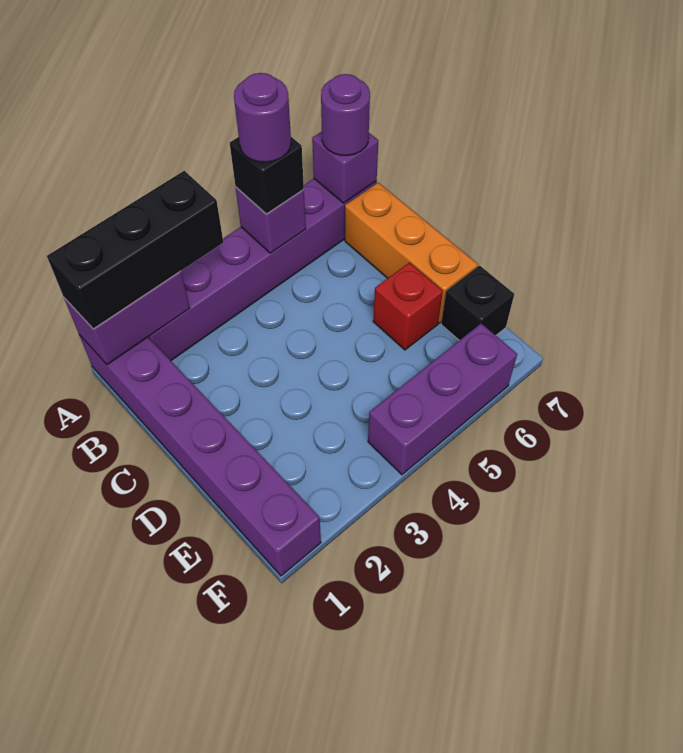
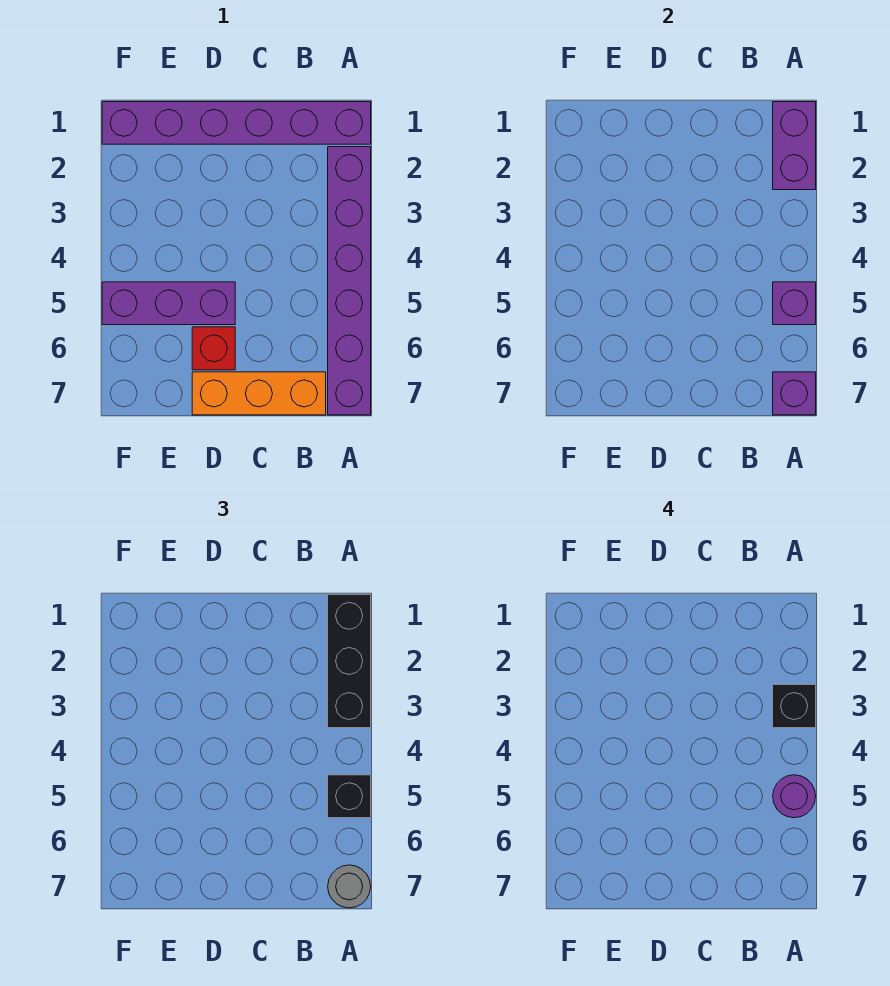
purple 1x1 round brick [321,74,370,156] -> grey 1x1 round brick [328,865,371,908]
black 1x1 brick [441,266,514,340] -> black 1x1 brick moved to [773,685,816,728]
purple 1x3 brick [368,323,517,475] -> purple 1x3 brick turned to [102,282,235,325]

